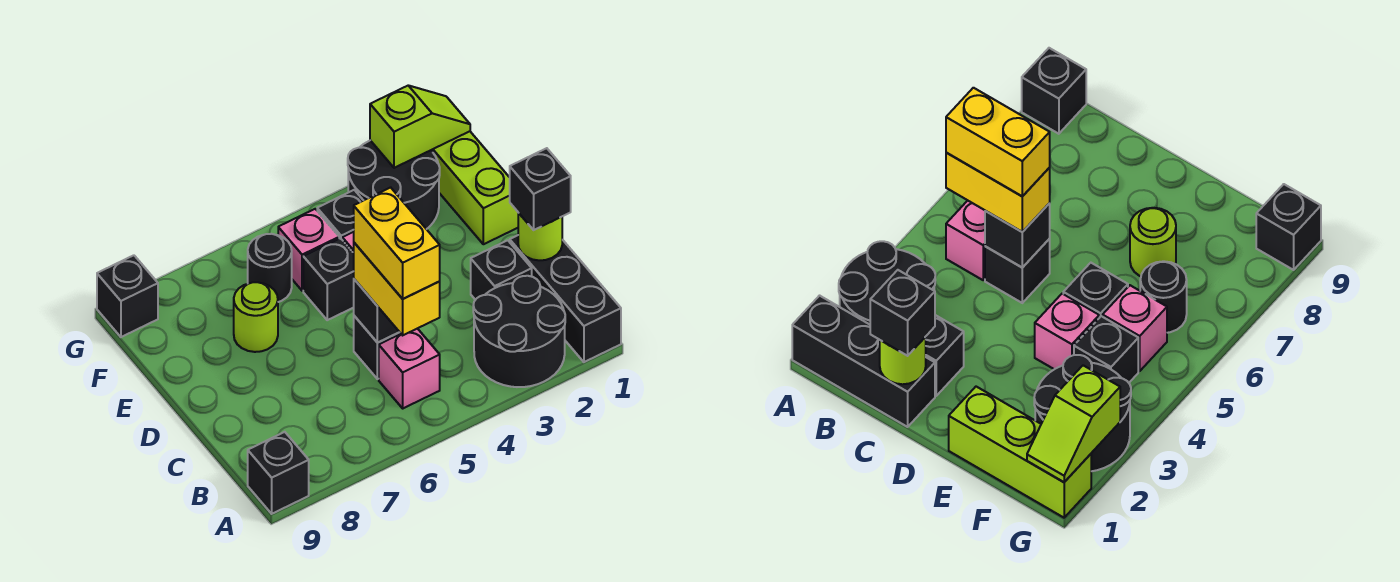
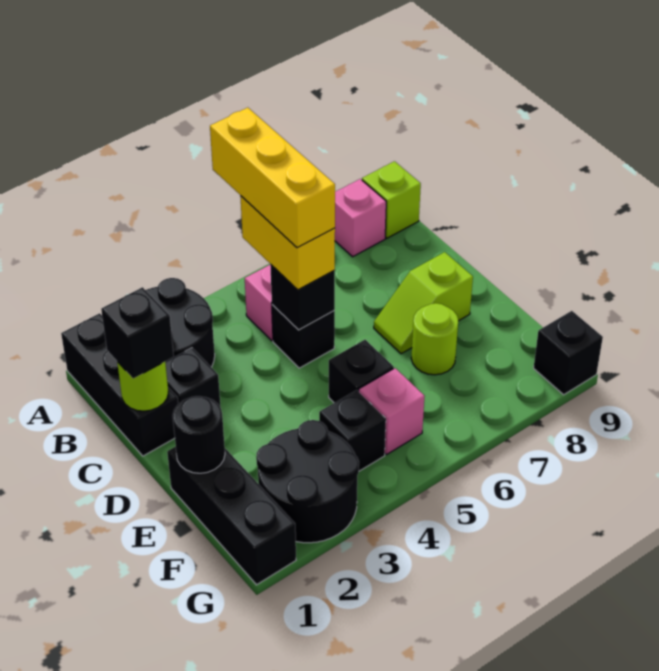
black 1x1 brick [248,432,309,514] -> lime 1x1 brick [362,161,421,238]
yellow 1x2 brick [354,187,440,299] -> yellow 1x3 brick [210,108,335,248]
lime 1x3 brick [431,131,518,244] -> black 1x3 brick [167,447,296,585]
pink 1x1 brick [1035,294,1099,369] -> pink 1x1 brick moved to [335,179,386,257]
black 1x1 round brick [248,234,292,302] -> black 1x1 round brick moved to [173,396,225,473]
lime 1x2 slope [370,86,470,168] -> lime 1x2 slope moved to [374,252,473,354]

